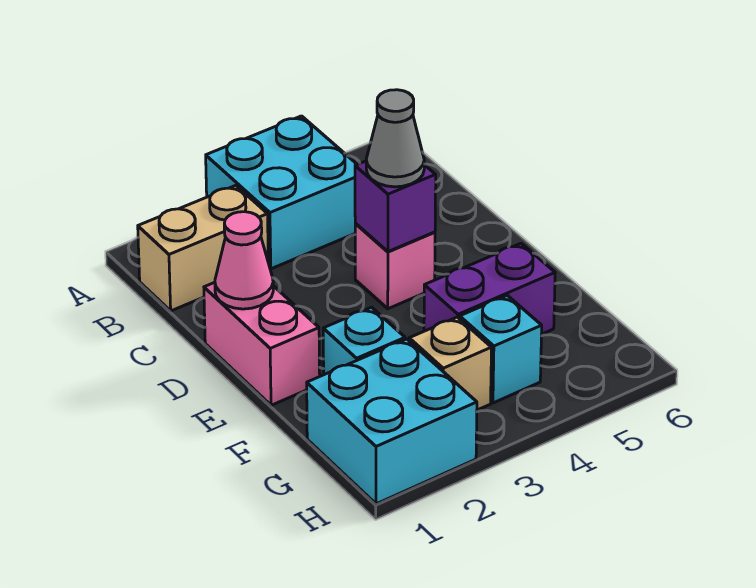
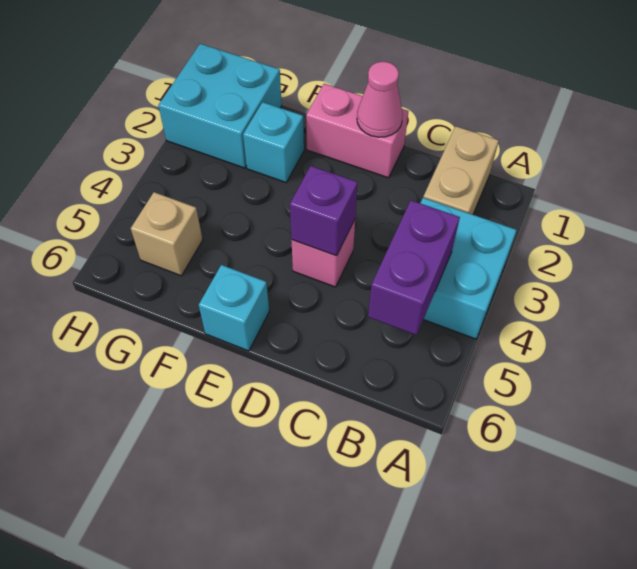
grey 1x1 cone [366,90,424,187] -> none
purple 1x2 brick [424,243,555,334] -> purple 1x2 brick moved to [368,200,460,335]
tan 1x1 brick [409,317,491,410] -> tan 1x1 brick moved to [131,192,203,276]
cyan 1x1 brick [460,295,542,403] -> cyan 1x1 brick moved to [199,265,269,351]

